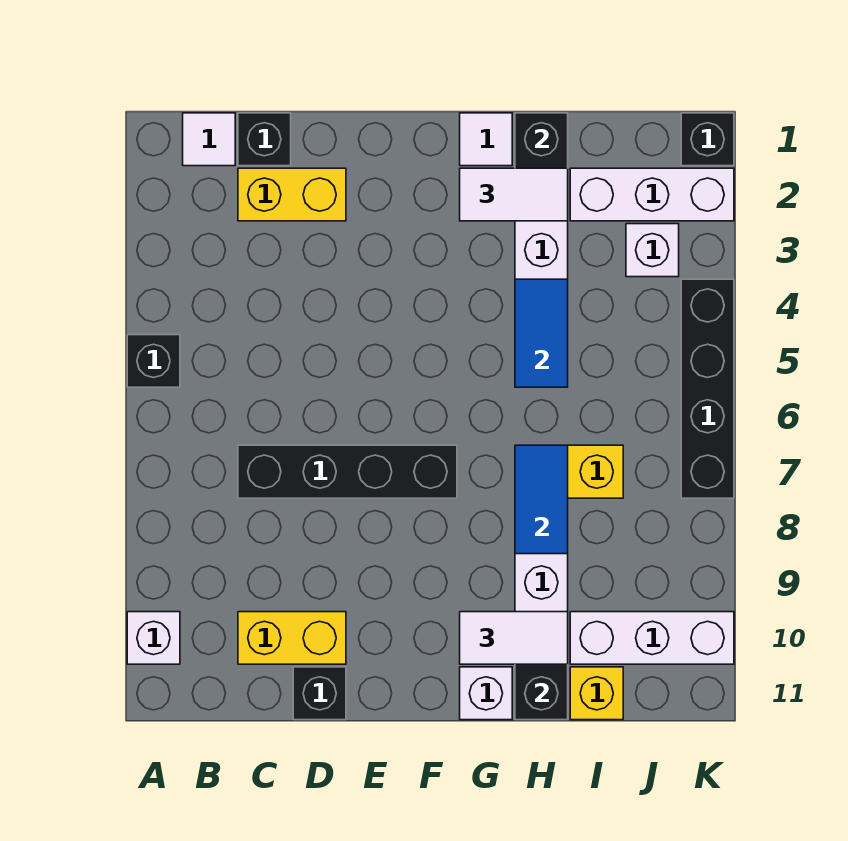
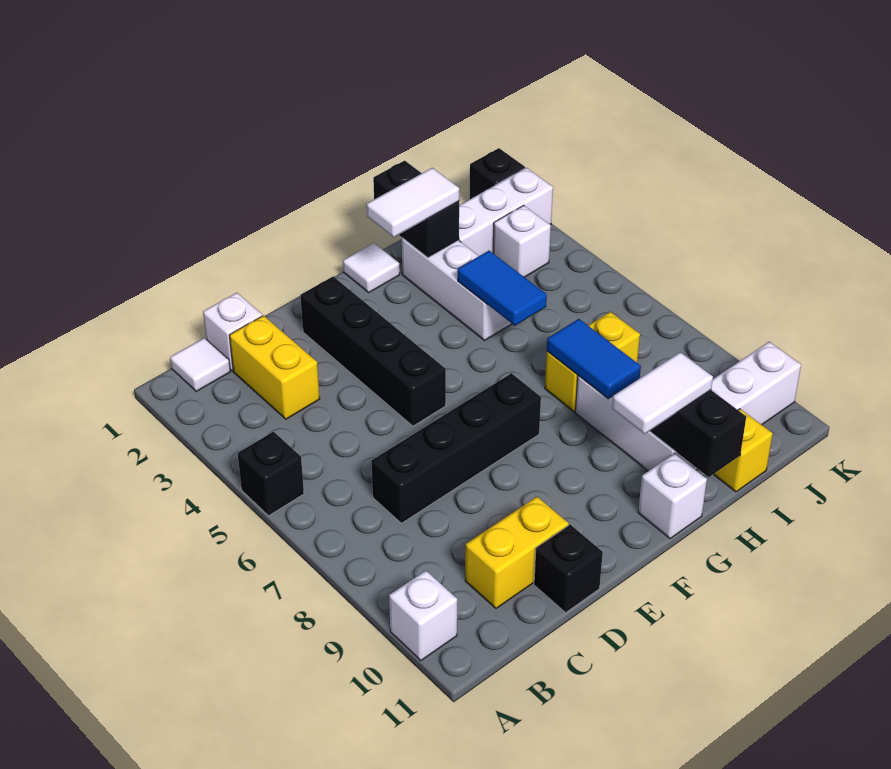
black 1x1 brick [238,113,291,166] -> white 1x1 brick [203,293,262,371]
yellow 1x2 brick [238,168,346,221] -> yellow 1x2 brick turned to [229,316,320,419]
black 1x4 brick [681,279,734,498] -> black 1x4 brick moved to [300,277,446,426]

